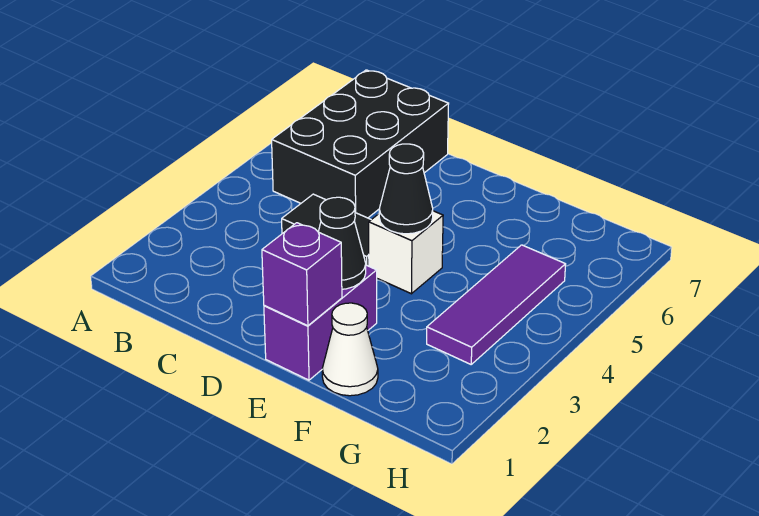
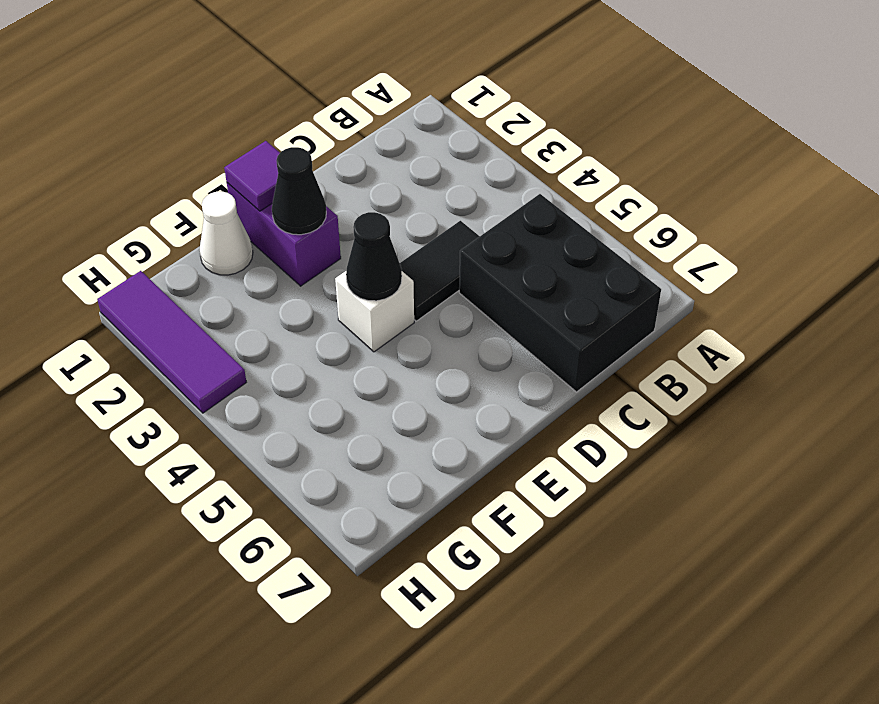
purple 1x1 brick [262,223,342,326] -> purple 1x1 tile [224,141,280,211]
purple 1x3 tile [427,245,566,364] -> purple 1x3 tile moved to [97,271,246,413]

